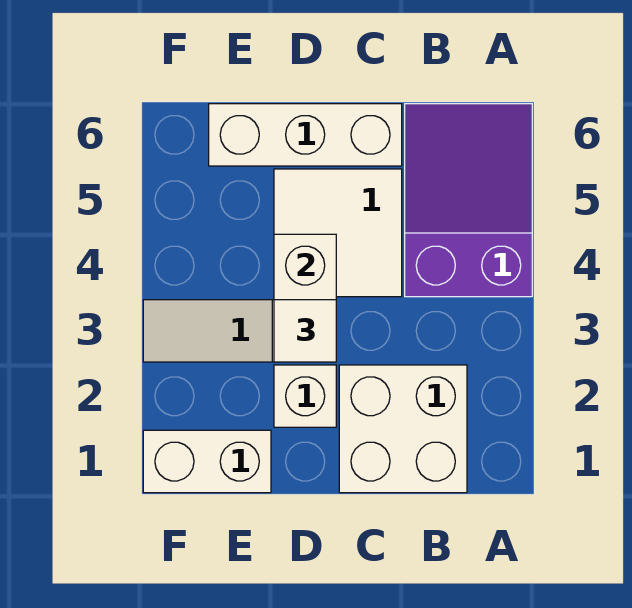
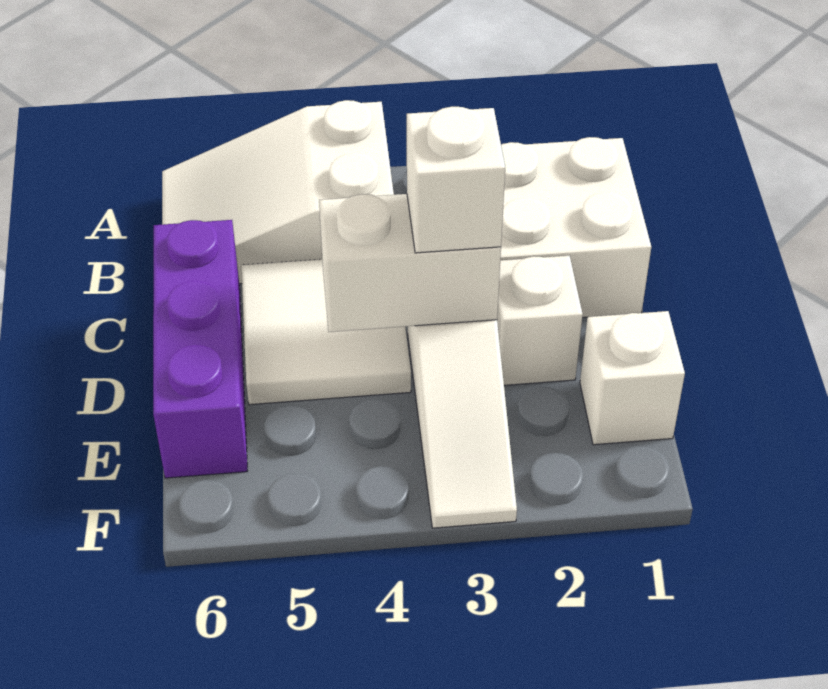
purple 2x3 slope [405,104,532,297] -> white 2x3 slope [162,100,394,284]
white 1x3 brick [209,104,402,166] -> purple 1x3 brick [153,220,247,478]
white 1x1 tile [274,300,336,362] -> white 1x1 brick [407,106,505,253]
white 1x2 brick [143,430,271,493] -> white 1x1 brick [580,311,685,445]

